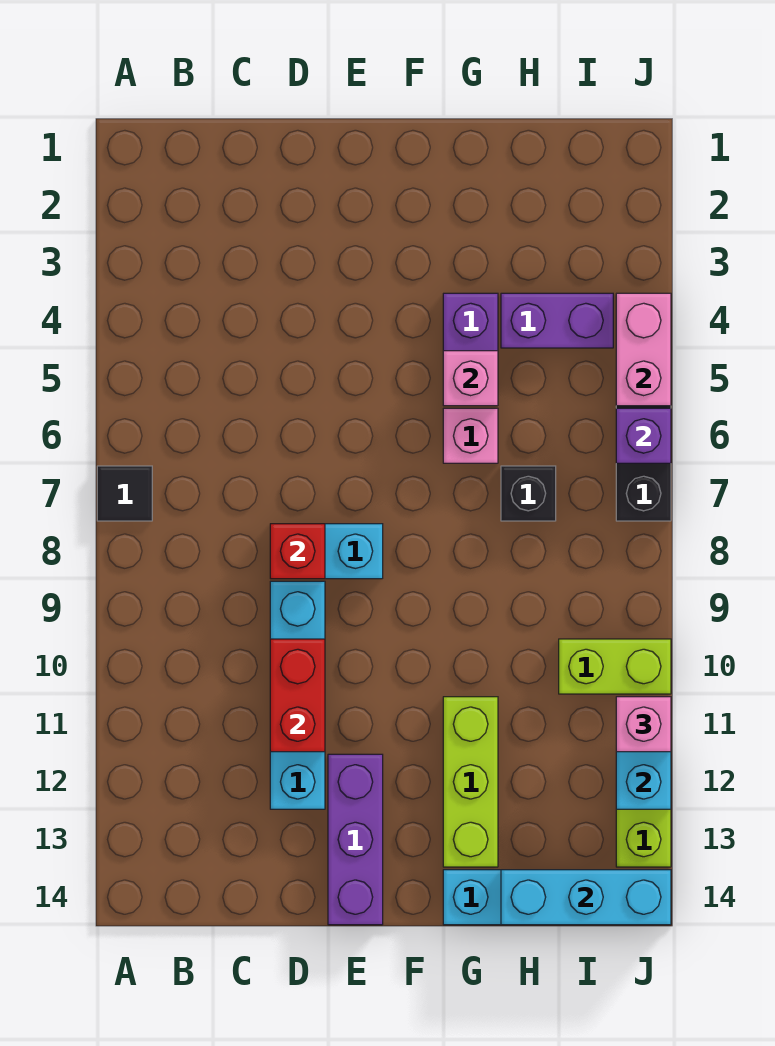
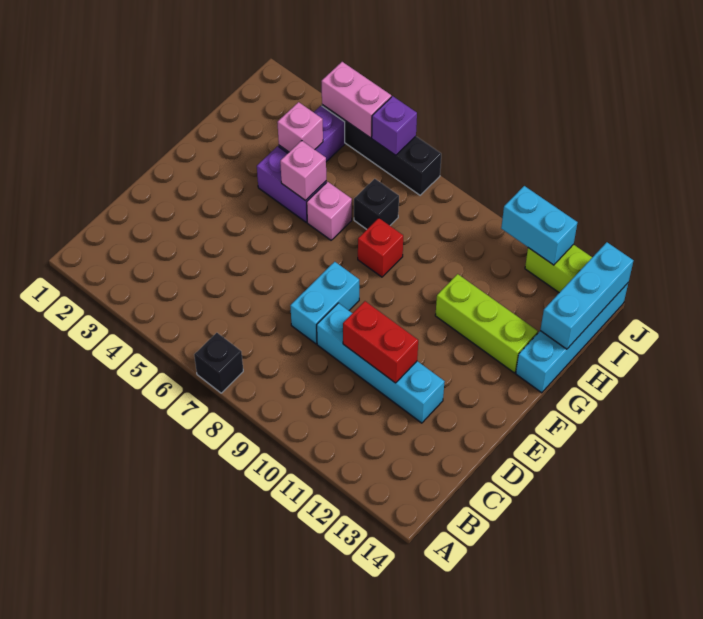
black 1x1 tile [97,466,152,521] -> black 1x1 brick [194,333,243,393]
red 1x1 brick [270,524,325,579] -> red 1x1 brick moved to [358,218,403,277]
purple 1x3 brick [328,754,383,925] -> none
lime 1x2 brick [559,639,671,694] -> none
pink 1x1 brick [616,697,671,752] -> pink 1x1 brick moved to [277,102,323,152]

